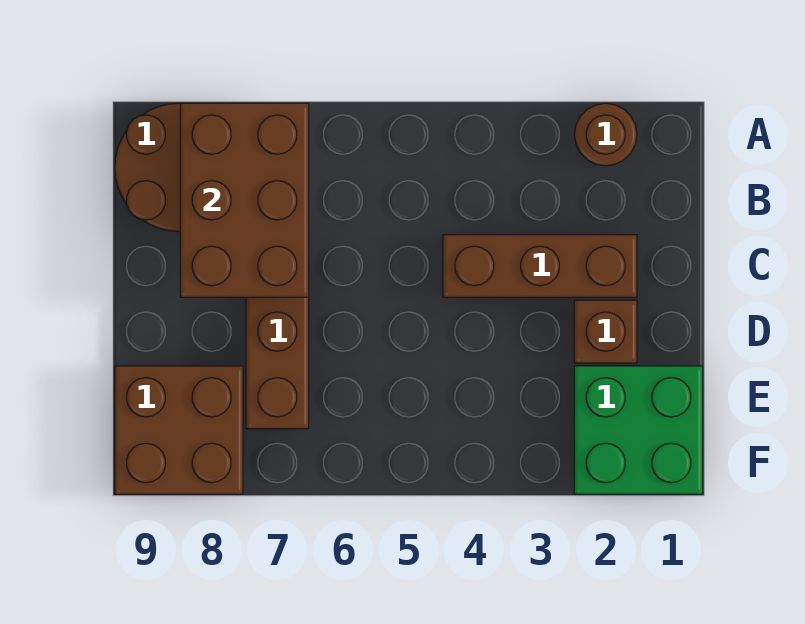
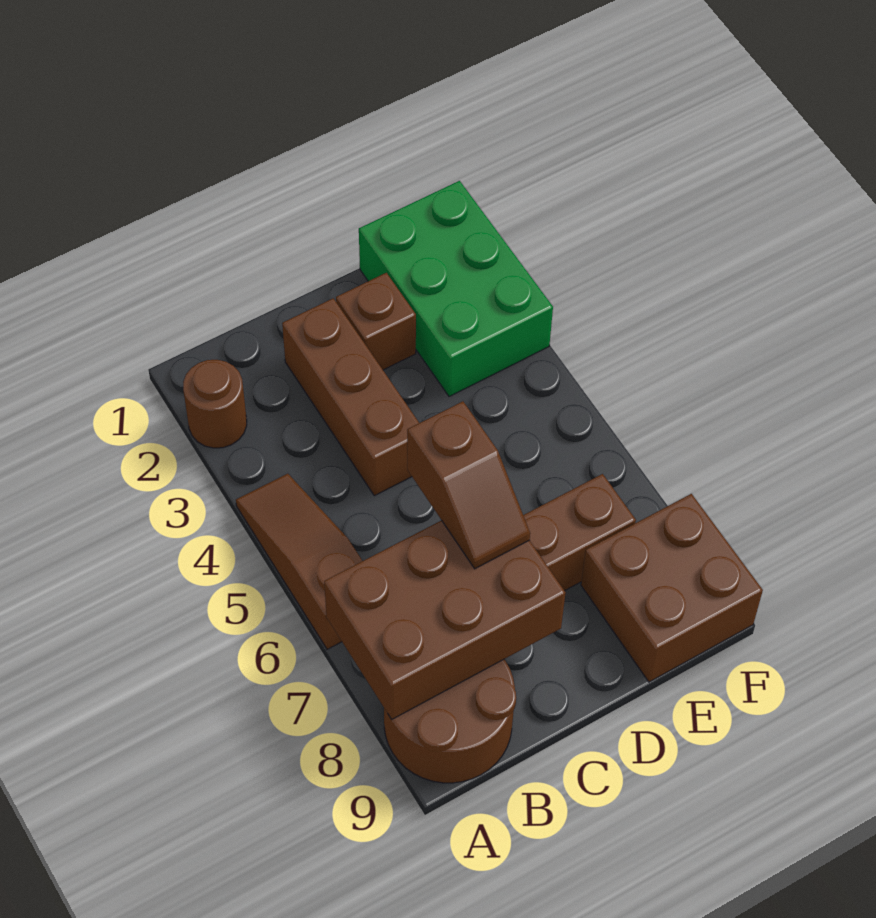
none -> brown 1x3 slope [236,474,362,649]
none -> brown 1x2 slope [407,401,530,569]
green 2x2 brick [574,366,703,494] -> green 2x3 brick [359,181,553,397]

